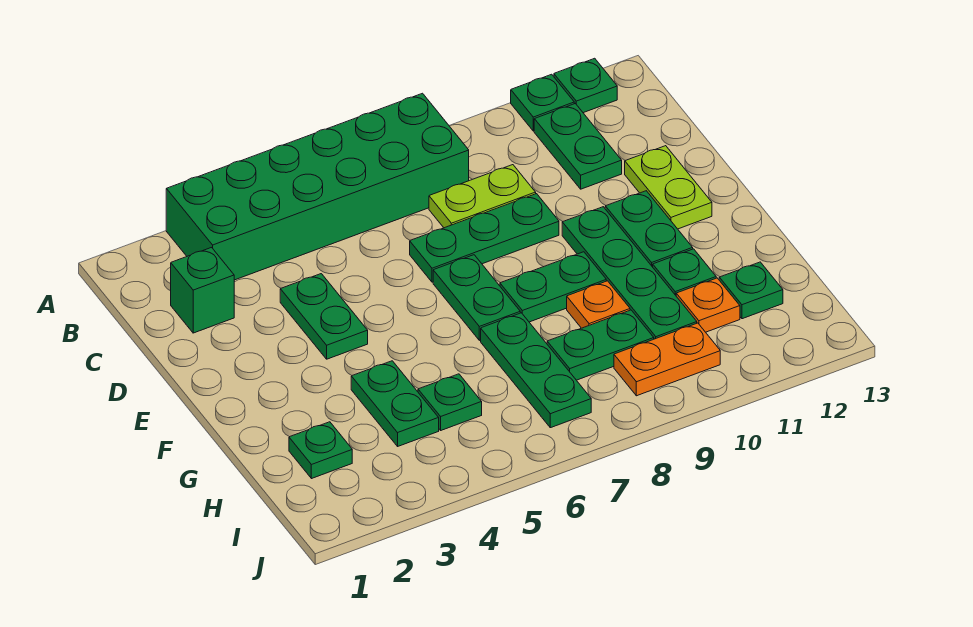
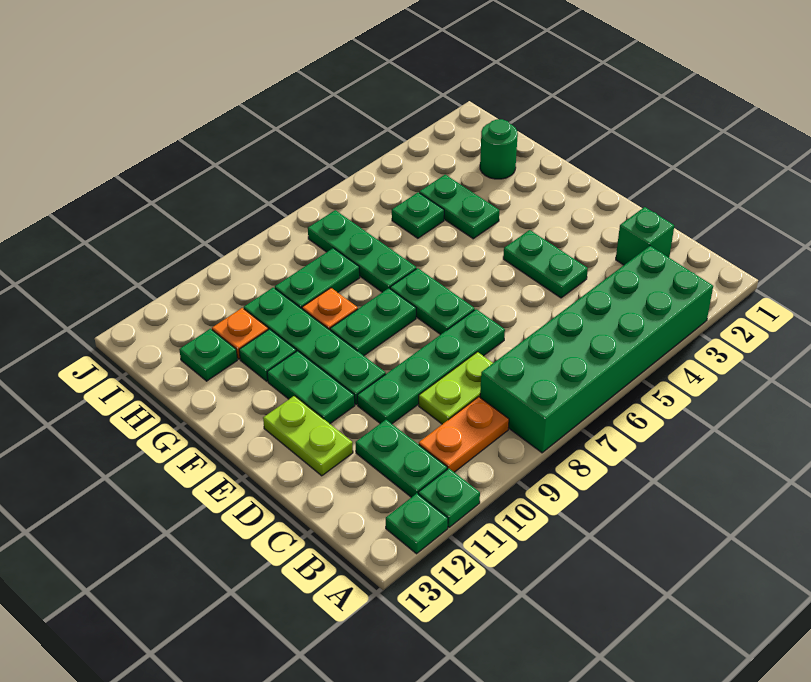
green 1x3 plate [410,194,559,282] -> green 1x4 plate [357,309,505,424]
green 1x1 plate [289,422,352,479] -> green 1x1 round brick [480,119,518,179]
orange 1x2 plate [614,323,720,396] -> orange 1x2 plate moved to [419,397,509,472]

